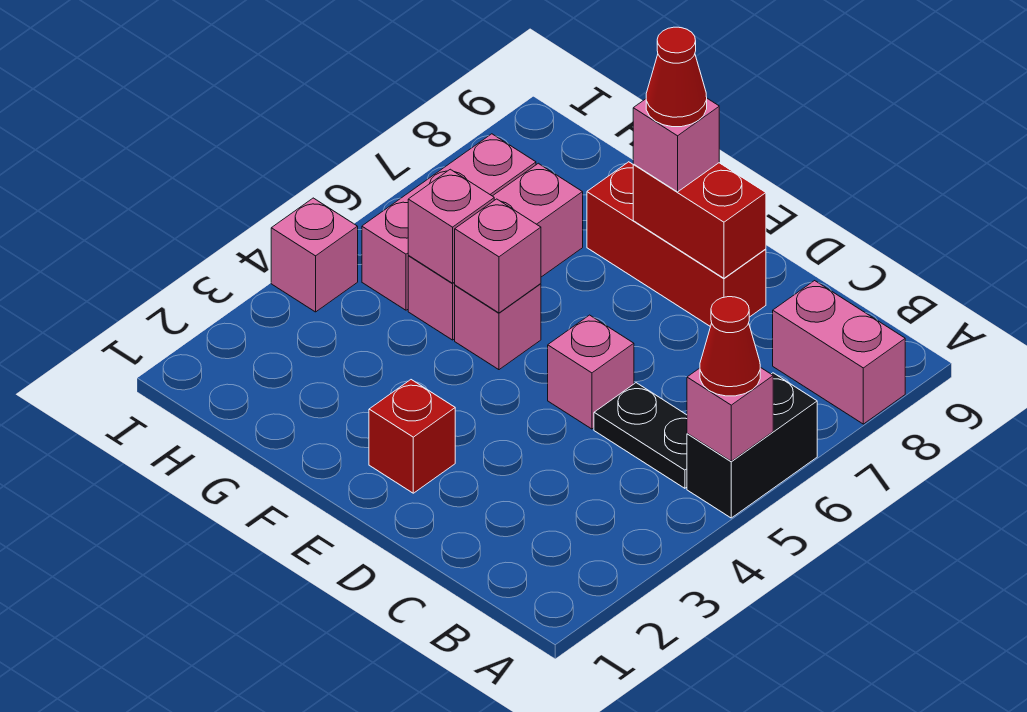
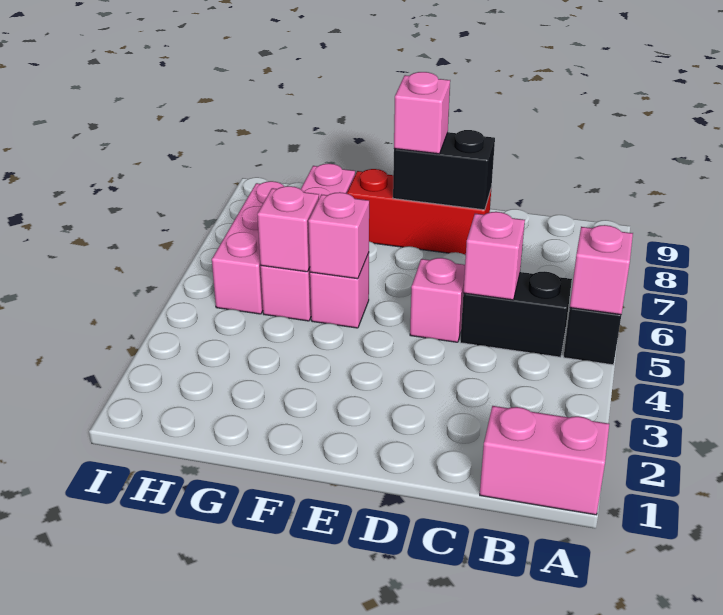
red 1x1 cone [700,297,760,396] -> none
pink 1x2 brick [773,281,905,424] -> pink 1x2 brick moved to [480,406,609,515]
black 1x2 plate [594,383,687,488] -> black 1x2 brick [460,271,572,357]
red 1x2 brick [633,163,766,278] -> black 1x2 brick [393,130,495,210]
red 1x1 brick [369,380,455,493] -> none
red 1x1 cone [646,27,707,127] -> none
pink 1x3 brick [408,163,583,340] -> pink 1x4 brick [261,164,355,321]
pink 1x1 brick [271,198,358,312] -> pink 1x1 brick moved to [463,212,525,300]

